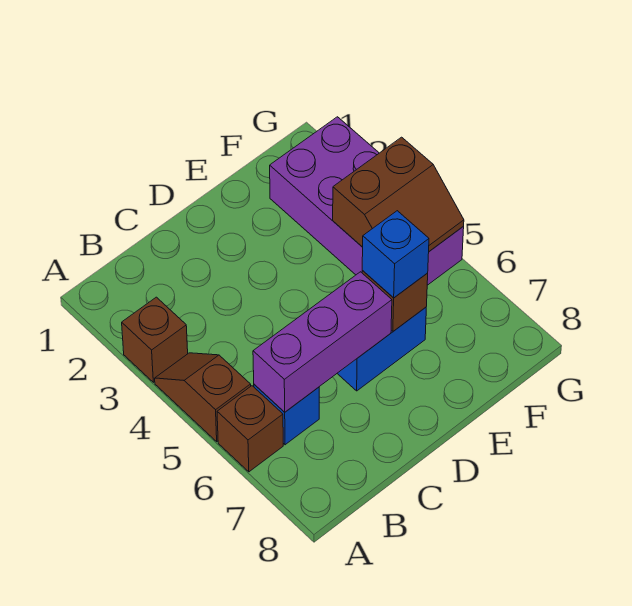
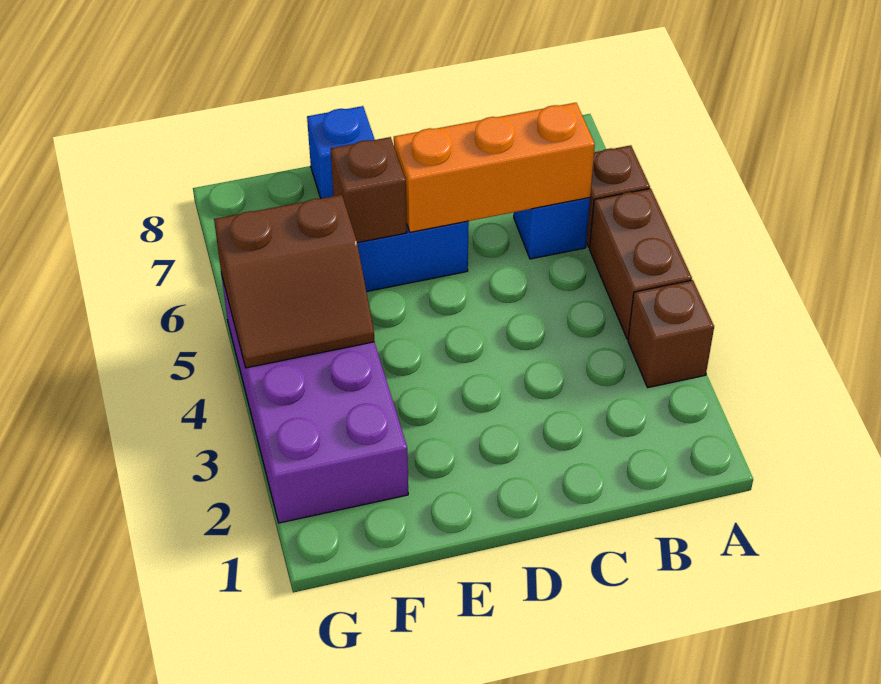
brown 1x2 slope [155,353,251,442] -> brown 1x2 brick [589,188,692,339]
purple 1x3 brick [253,272,392,412] -> orange 1x3 brick [394,103,595,232]
blue 1x1 brick [362,211,429,298] -> blue 1x1 brick moved to [307,106,375,198]
brown 2x2 slope [333,137,464,251] -> brown 2x2 slope turned to [214,195,374,368]

